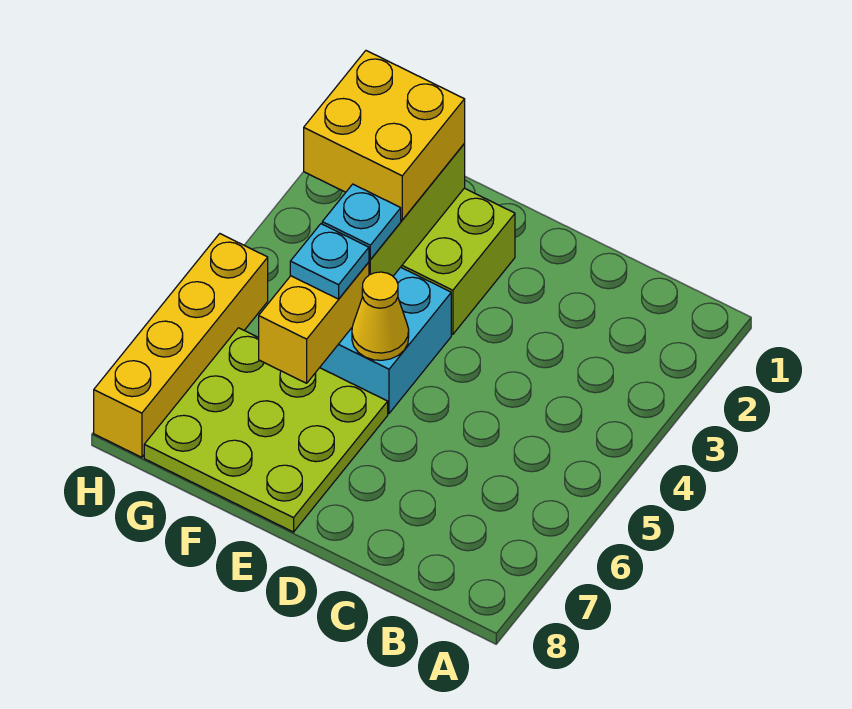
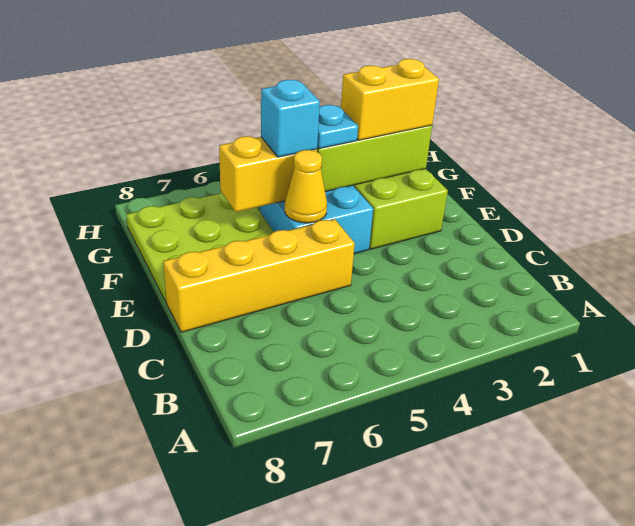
yellow 2x2 brick [304,51,465,220] -> yellow 1x2 brick [341,59,439,140]
cyan 1x1 plate [290,224,369,299] -> cyan 1x1 brick [261,80,320,157]
yellow 1x4 brick [94,234,268,457] -> yellow 1x4 brick moved to [163,219,355,332]

